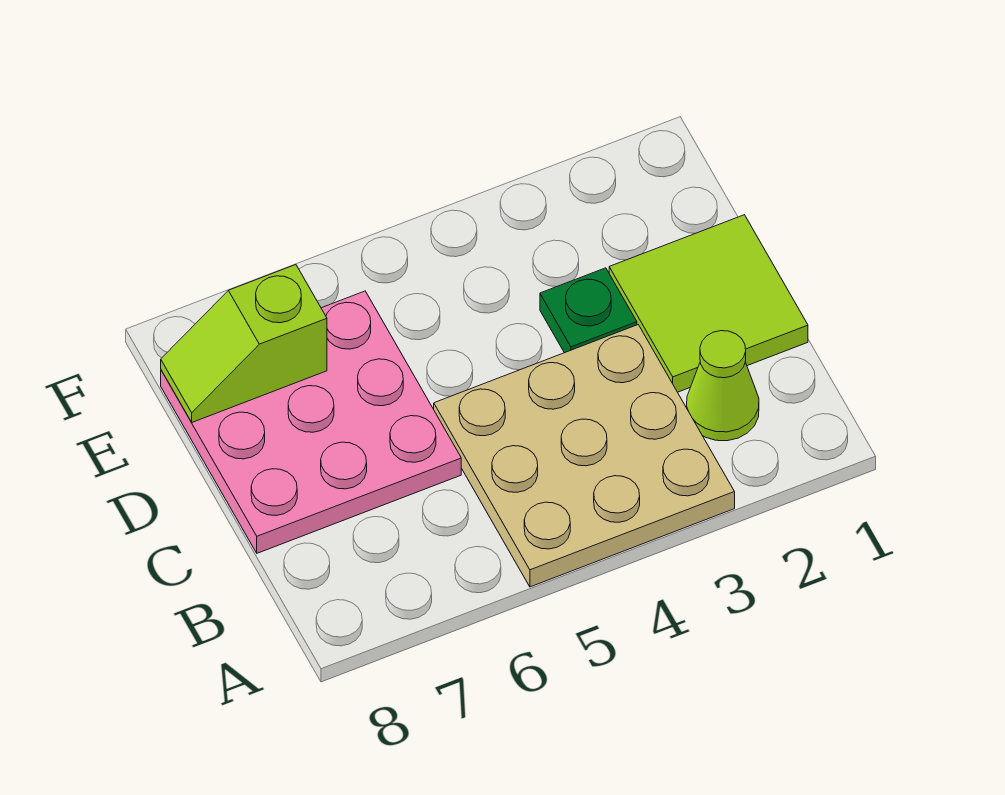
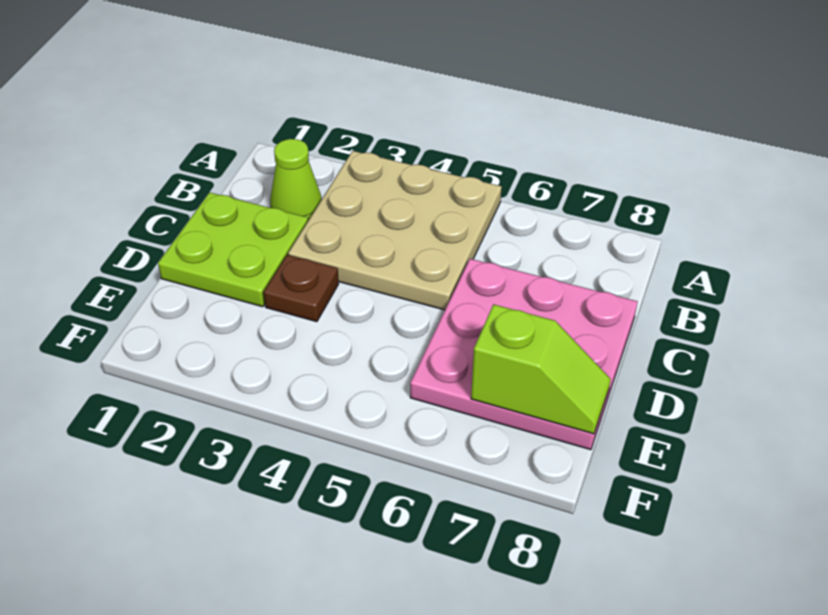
lime 2x2 tile [609,215,808,392] -> lime 2x2 plate [158,192,308,307]
green 1x1 plate [540,268,637,353] -> brown 1x1 plate [264,255,339,322]

